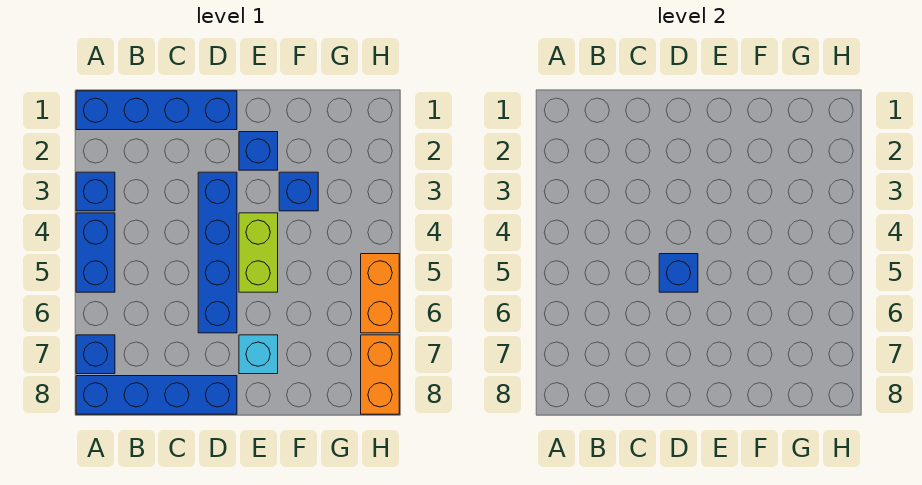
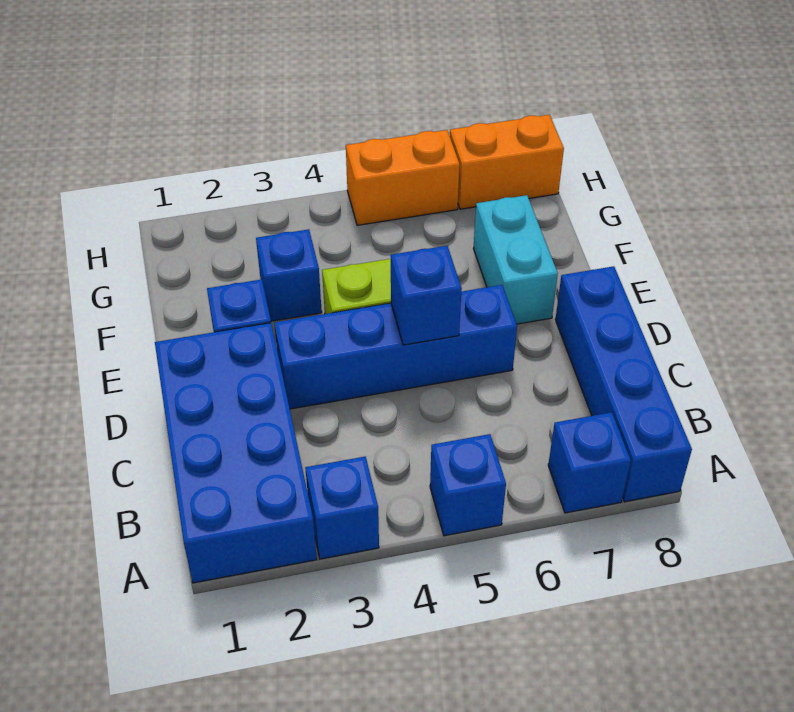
blue 1x4 brick [76,91,237,130] -> blue 2x4 brick [155,323,317,583]
blue 1x2 brick [76,213,115,292] -> blue 1x1 brick [430,434,506,536]
cyan 1x1 brick [239,335,278,374] -> cyan 1x2 brick [473,195,558,324]

